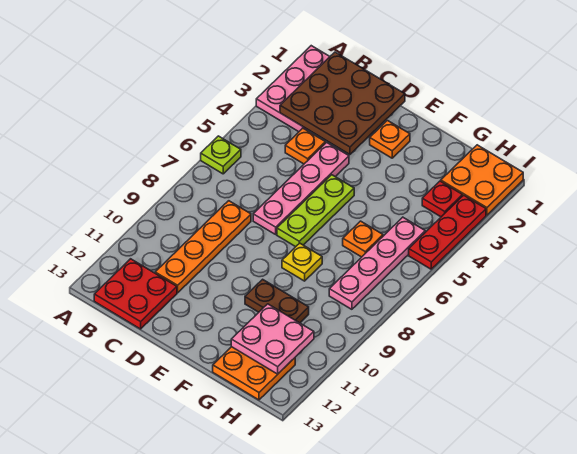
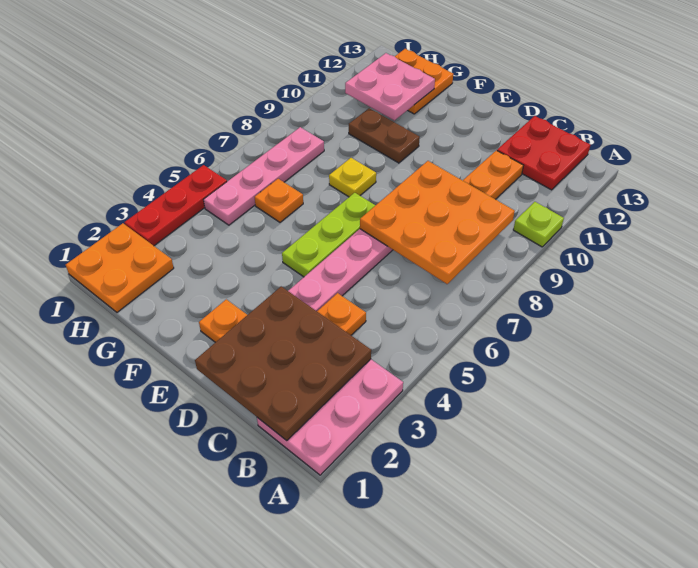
lime 1x1 plate [201,136,241,174] -> lime 1x1 plate moved to [513,202,564,247]
none -> orange 3x3 plate [360,161,515,284]
red 1x1 plate [422,181,462,217] -> none

